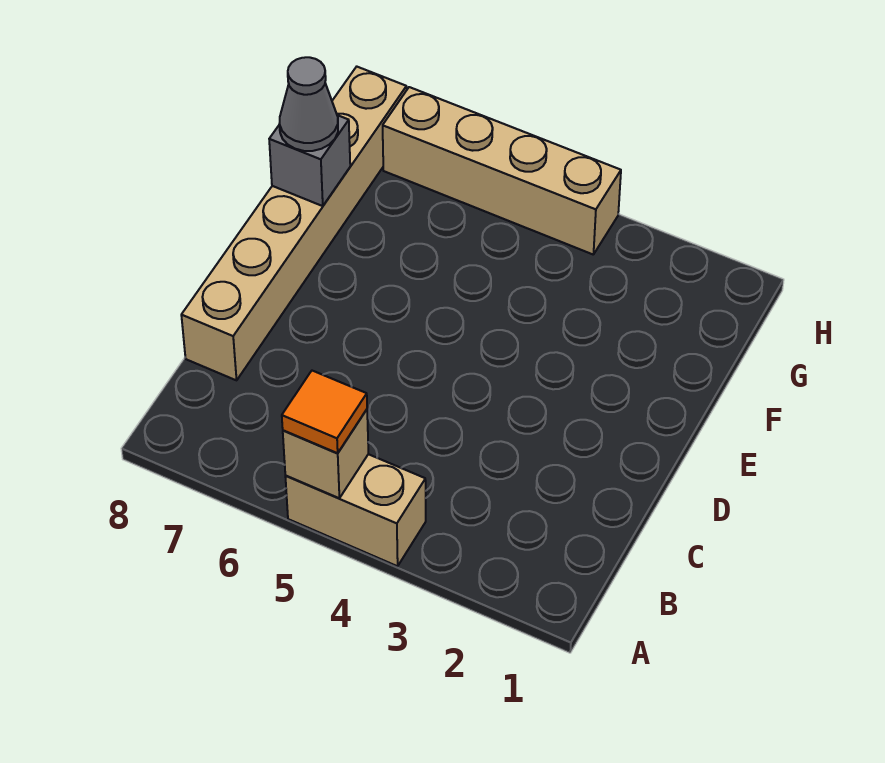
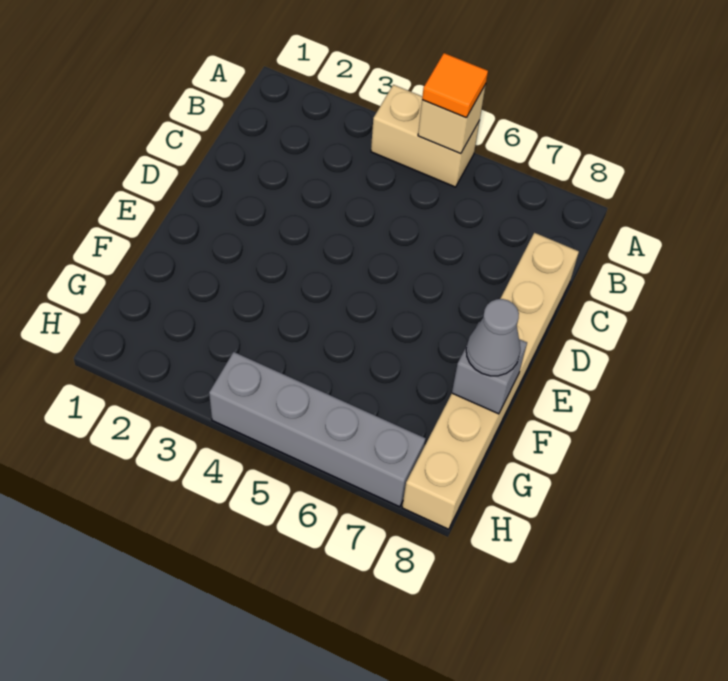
tan 1x4 brick [383,87,621,255] -> grey 1x4 brick [209,352,426,507]

